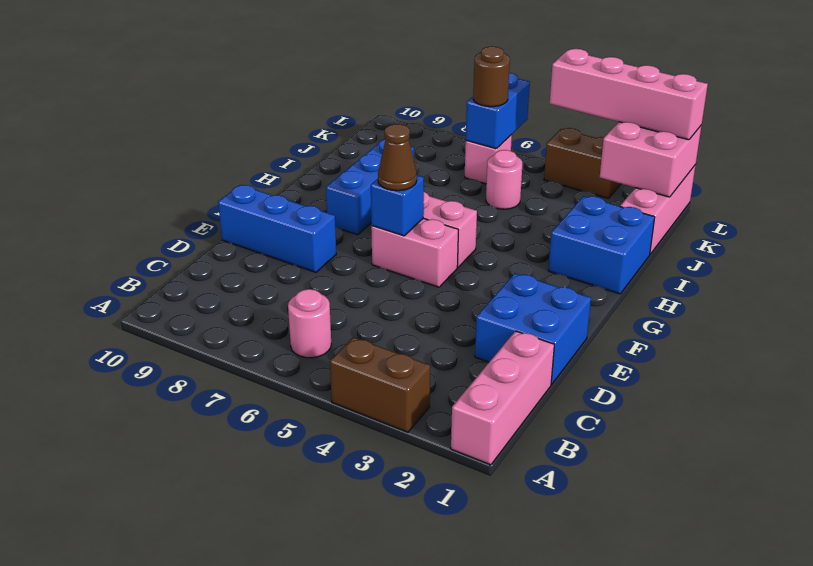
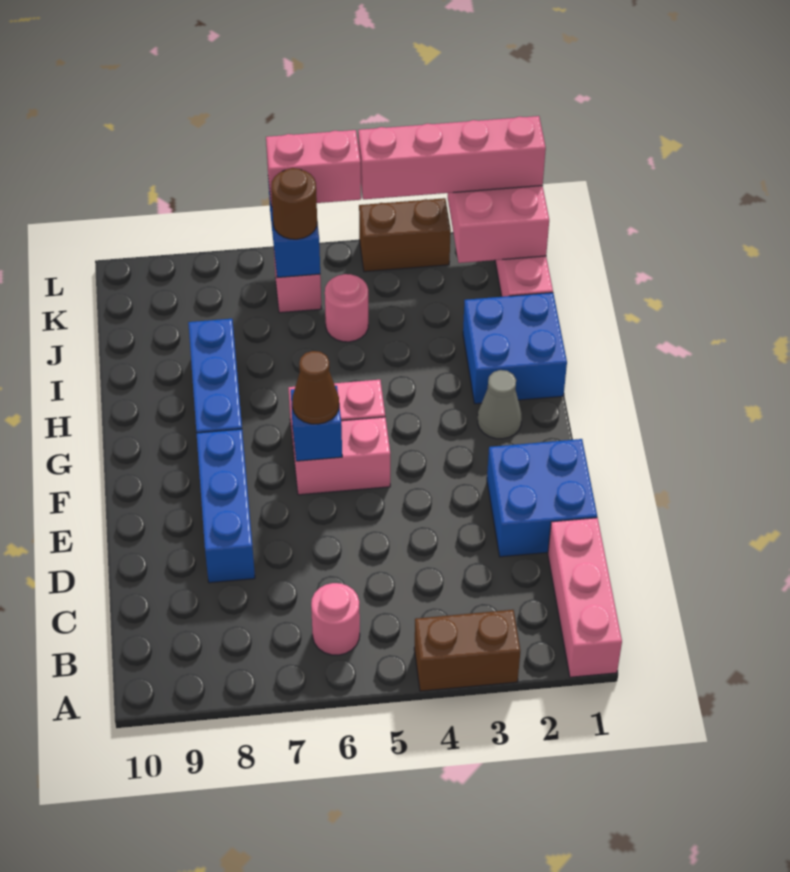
blue 1x3 brick [218,185,336,272] -> blue 1x3 brick turned to [196,429,255,583]
none -> grey 1x1 cone [478,370,522,439]
none -> pink 1x2 brick [266,130,361,207]

